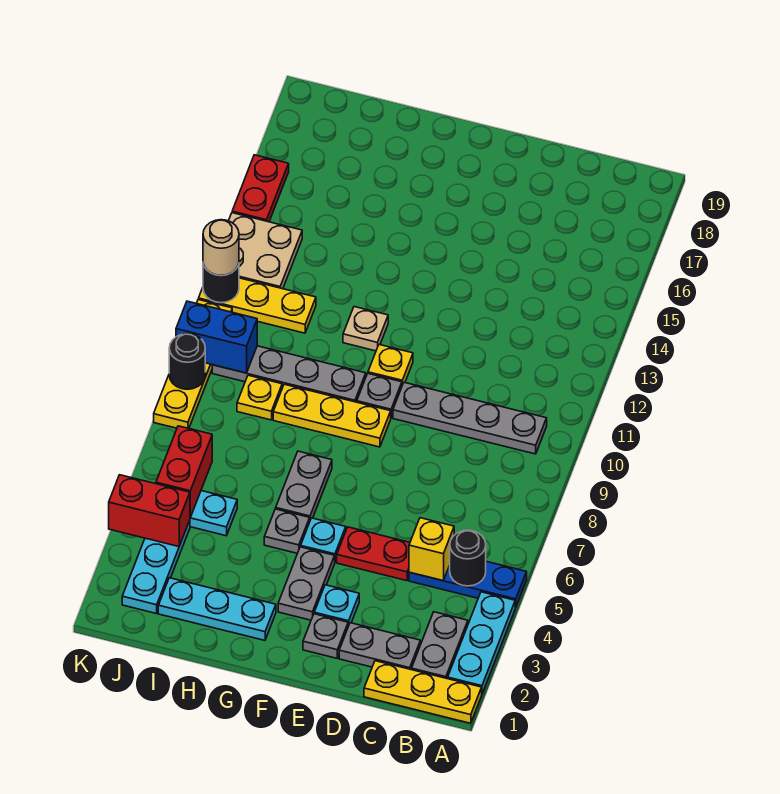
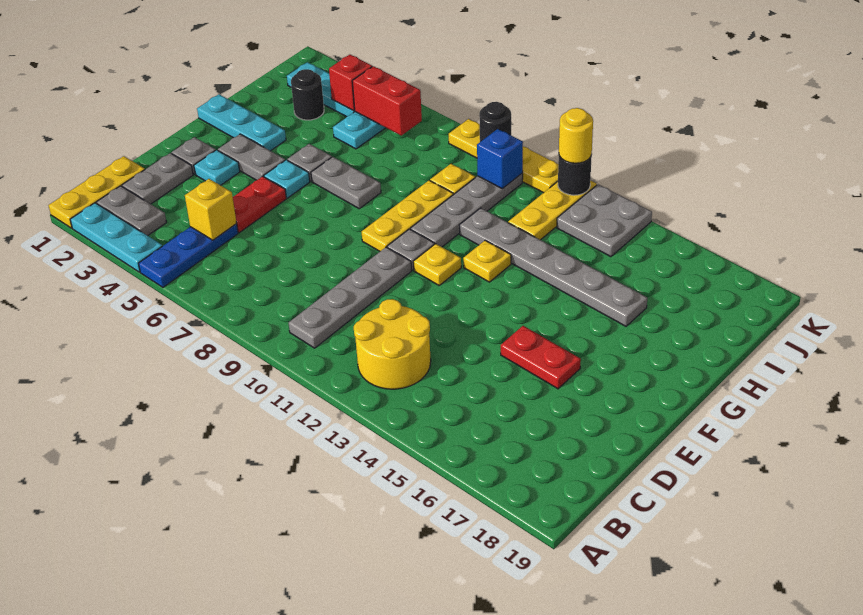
black 1x1 round brick [450,530,486,586] -> black 1x1 round brick moved to [291,69,324,120]
none -> yellow 2x2 round brick [354,299,431,389]
cyan 1x3 plate [158,578,276,640] -> cyan 1x3 plate turned to [197,94,286,151]
tan 1x1 plate [343,307,388,351] -> yellow 1x1 plate [463,240,511,282]
none -> grey 1x6 plate [459,208,647,326]
red 1x2 brick [109,475,190,547] -> red 1x1 brick [329,55,372,111]
blue 1x2 brick [176,301,257,373] -> blue 1x1 brick [477,129,523,189]
tan 2x2 plate [229,213,302,289] -> grey 2x2 plate [557,184,652,257]
tan 1x1 round brick [203,220,239,275] -> yellow 1x1 round brick [559,108,593,163]
red 1x2 plate [232,155,289,222] -> red 1x2 plate moved to [501,326,581,389]

